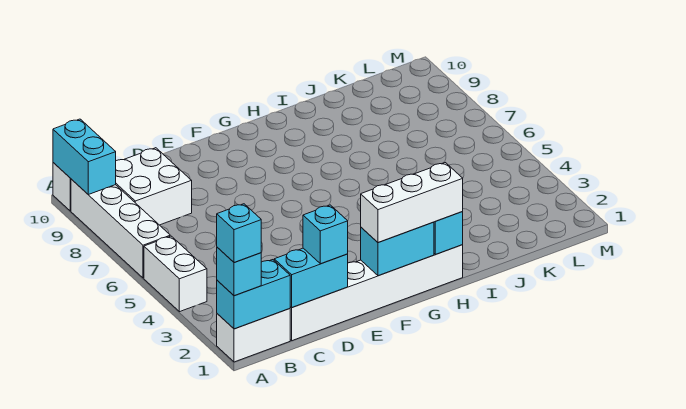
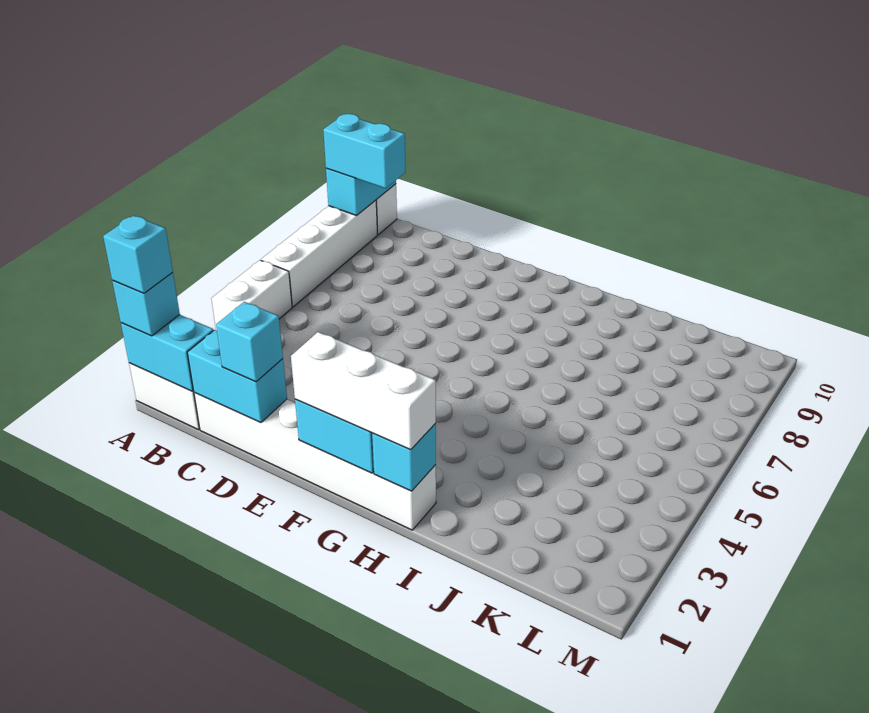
none -> cyan 1x2 brick [323,114,405,188]
white 2x2 brick [116,148,192,225] -> none

